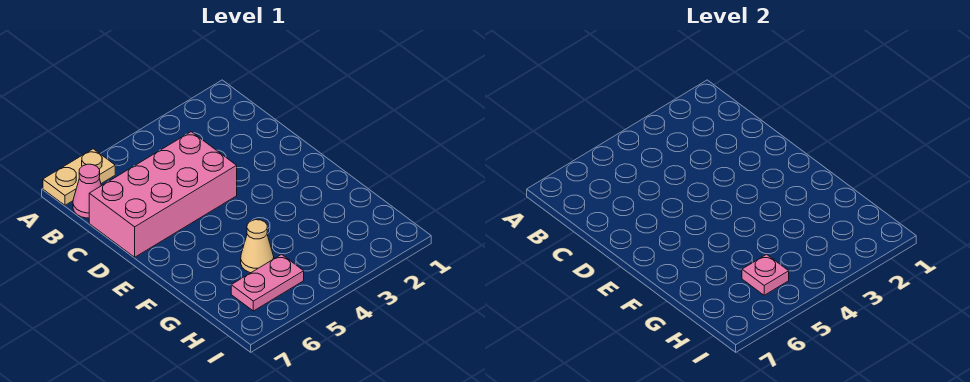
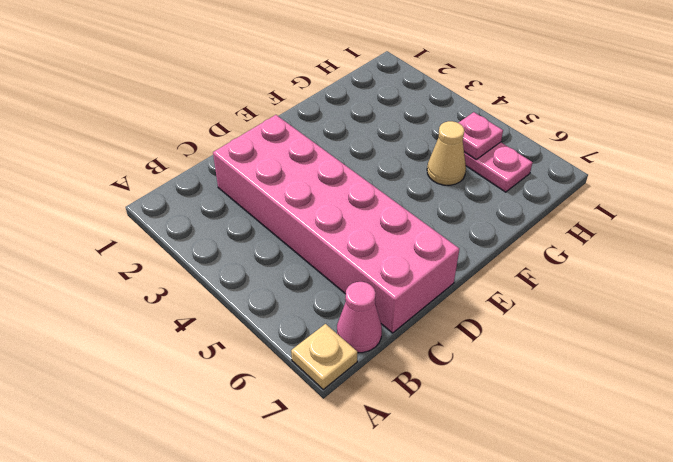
tan 1x2 plate [43,149,115,205] -> tan 1x1 plate [291,324,358,389]
pink 2x4 brick [89,132,237,257] -> pink 2x6 brick [213,115,459,333]

